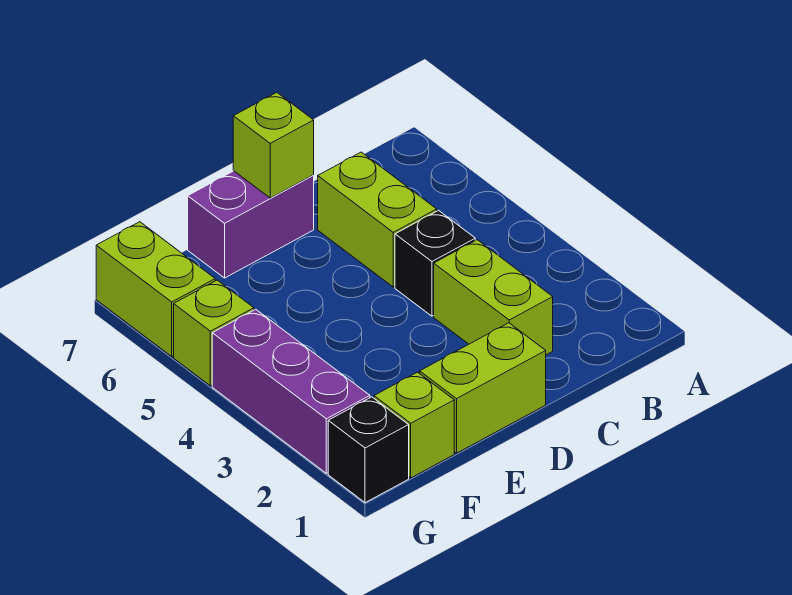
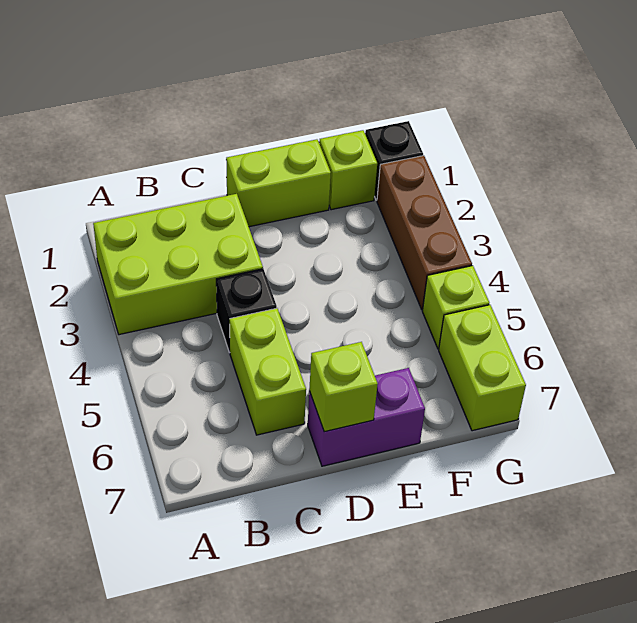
lime 1x2 brick [434,240,553,355] -> lime 2x3 brick [93,194,263,335]
purple 1x3 brick [212,309,370,473] -> brown 1x3 brick [377,156,472,310]

